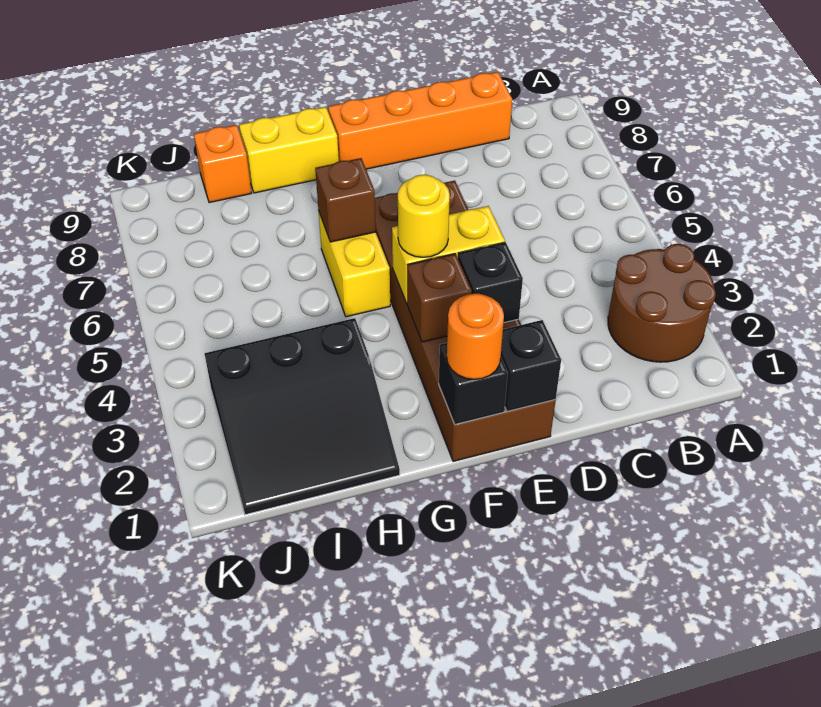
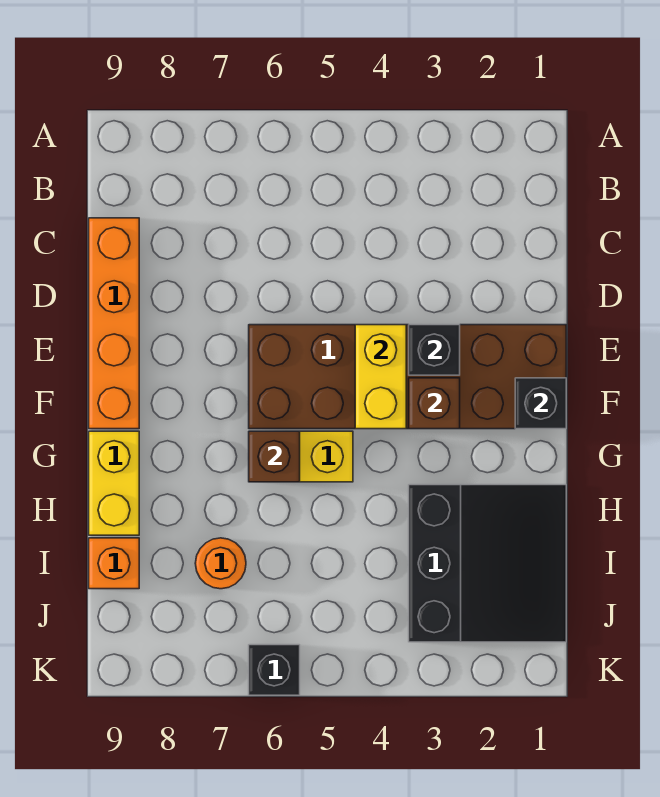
brown 2x2 round brick [608,244,716,362] -> none
black 1x1 brick [501,320,561,412] -> black 1x1 brick moved to [249,645,300,695]
orange 1x1 round brick [447,294,504,379] -> orange 1x1 round brick moved to [195,538,246,589]
yellow 1x1 round brick [398,175,450,257] -> none

